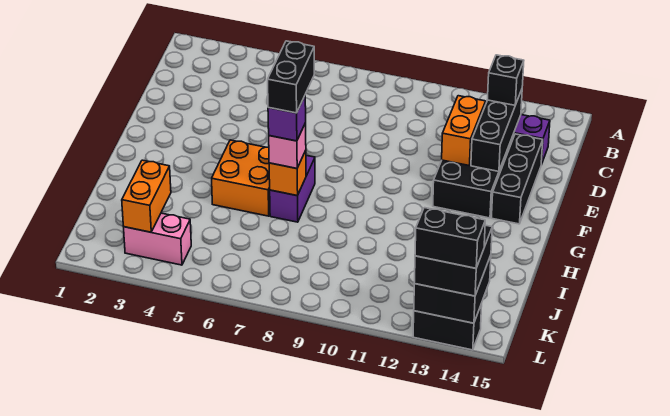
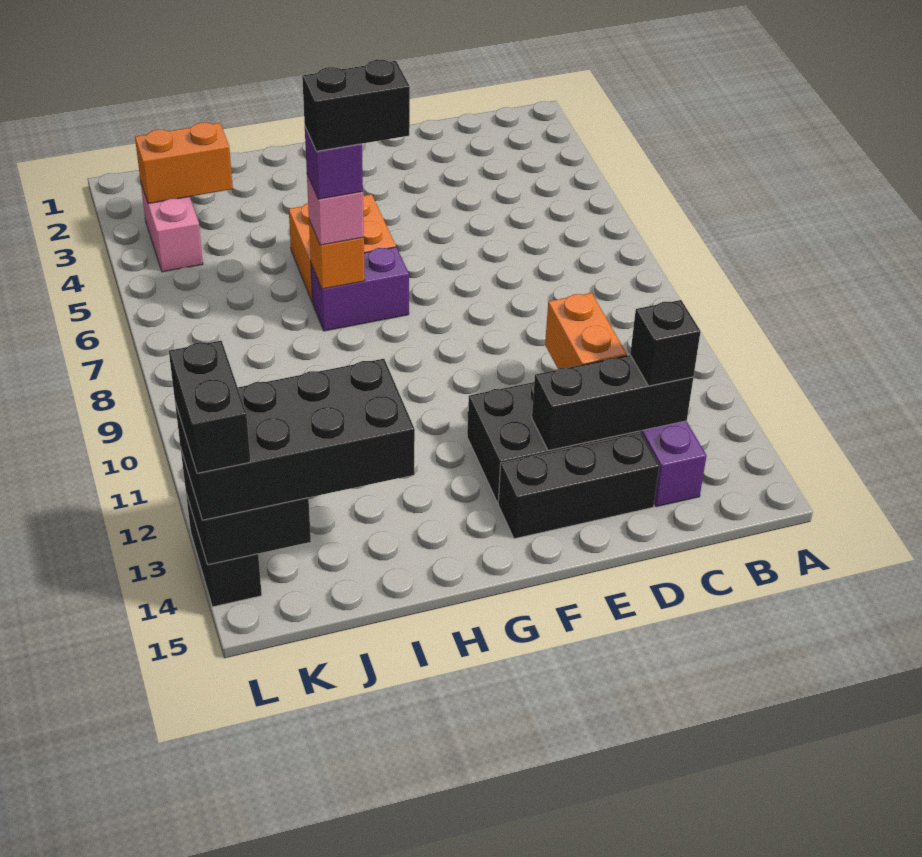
orange 1x2 brick [442,96,486,165] -> orange 1x2 brick turned to [545,293,627,369]
black 2x2 brick [414,225,492,296] -> black 2x4 brick [175,359,415,520]

